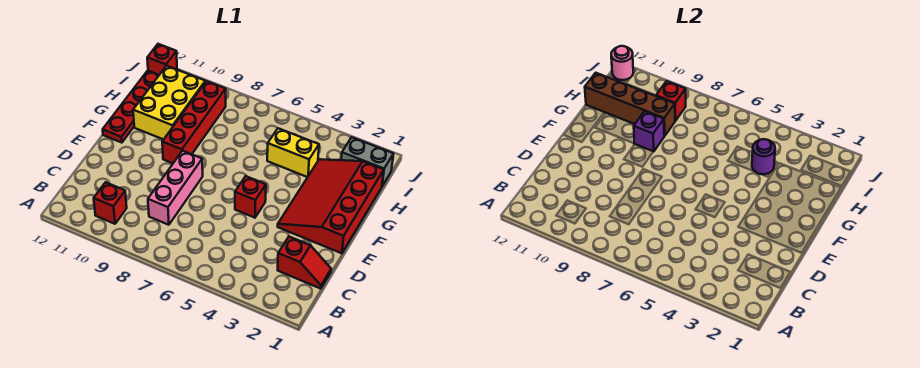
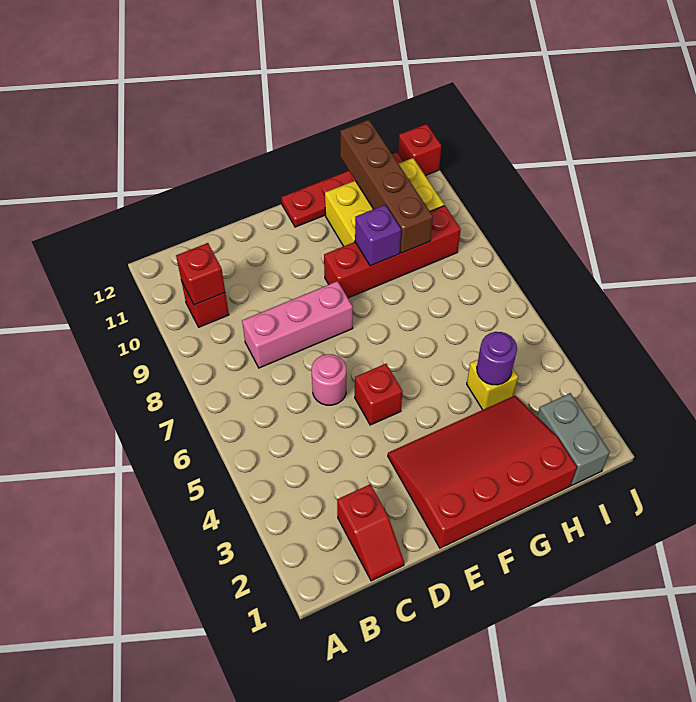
yellow 1x2 brick [267,128,319,177] -> yellow 1x1 brick [467,360,518,410]
red 1x1 brick [656,81,686,121] -> red 1x1 brick moved to [176,243,225,305]
pink 1x1 round brick [611,46,633,80] -> pink 1x1 round brick moved to [312,354,346,405]

